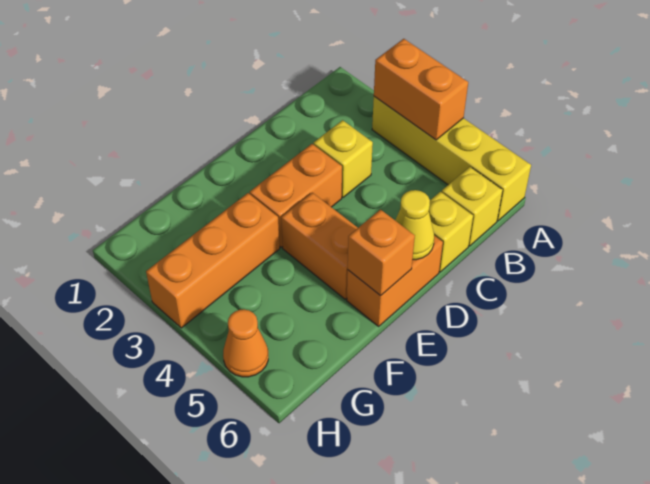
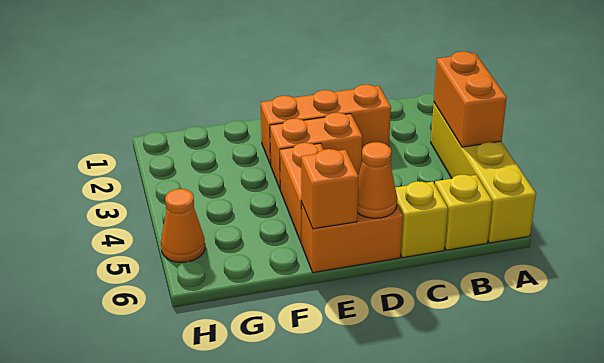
yellow 1x1 brick [314,120,373,197] -> none
yellow 1x1 cone [395,190,434,260] -> orange 1x1 cone [357,142,397,218]
orange 1x3 brick [146,193,280,328] -> orange 1x3 brick moved to [261,85,391,165]

